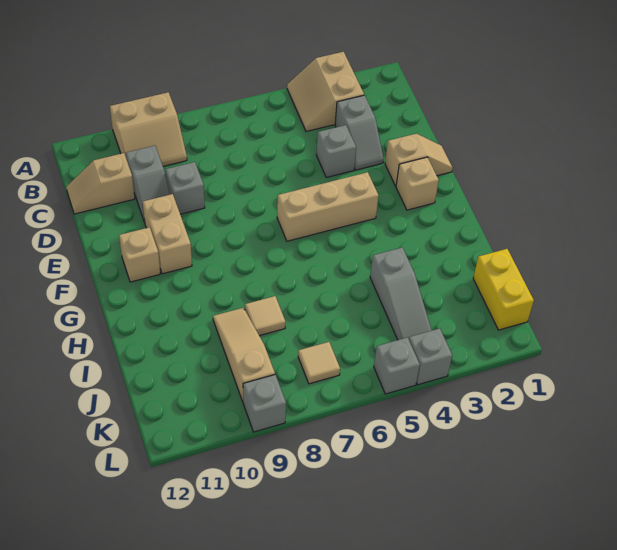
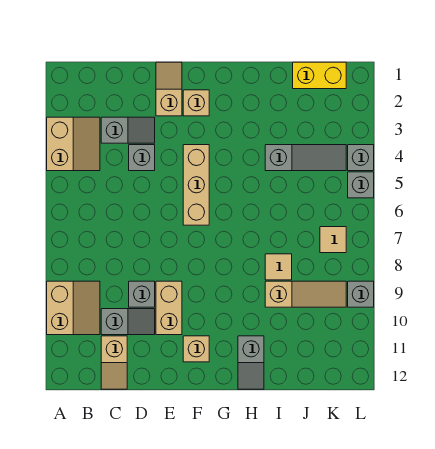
tan 2x2 slope [287,52,364,132] -> tan 2x2 slope turned to [47,117,100,171]
tan 1x2 brick [143,194,192,274] -> tan 1x2 brick turned to [156,281,182,335]
none -> grey 1x2 slope [238,336,264,389]
tan 1x3 slope [213,308,275,401] -> tan 1x3 slope turned to [265,281,346,307]

